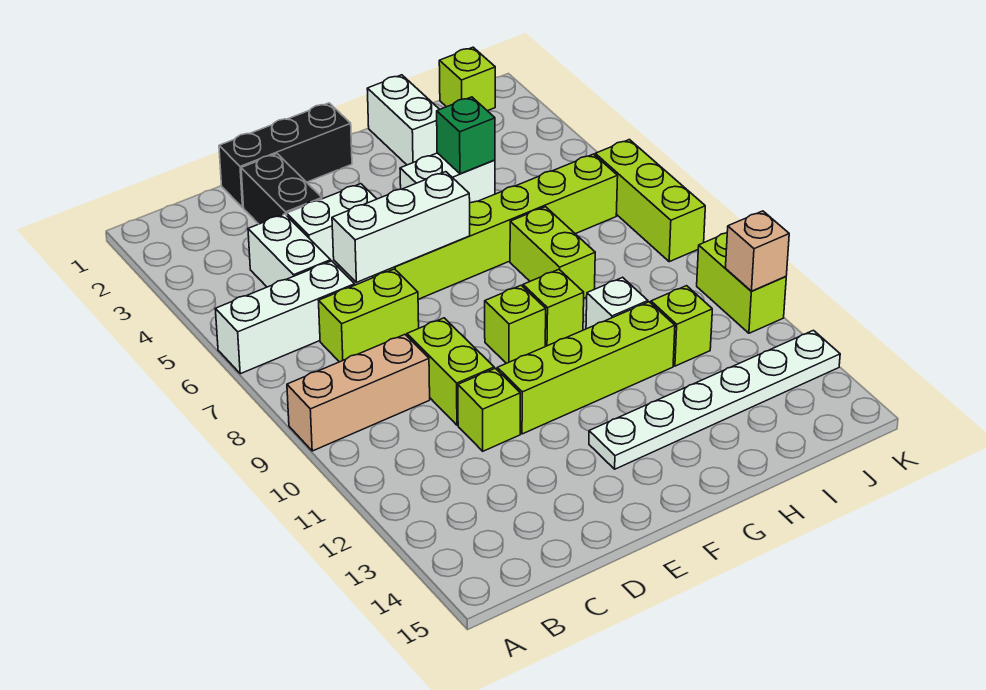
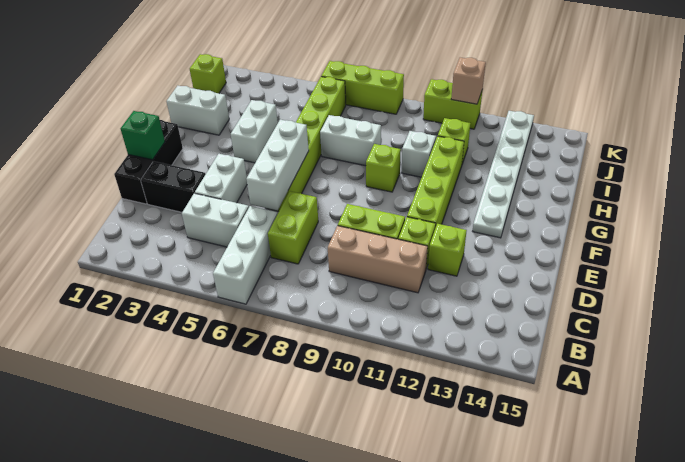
tan 1x3 brick [287,335,430,451] -> tan 1x3 brick turned to [328,226,428,293]
lime 1x1 brick [485,286,546,363] -> lime 1x1 brick moved to [428,224,467,276]
green 1x1 brick [437,97,495,174] -> green 1x1 brick moved to [121,111,165,160]
lime 1x2 brick [510,207,595,298] -> white 1x2 brick [320,115,381,166]

